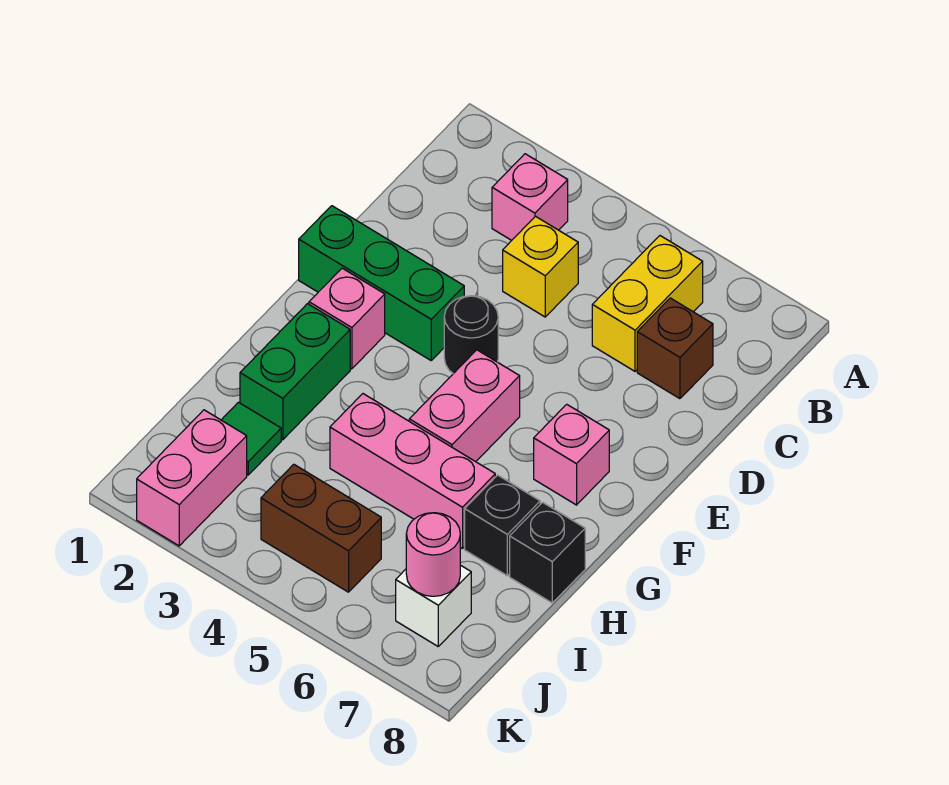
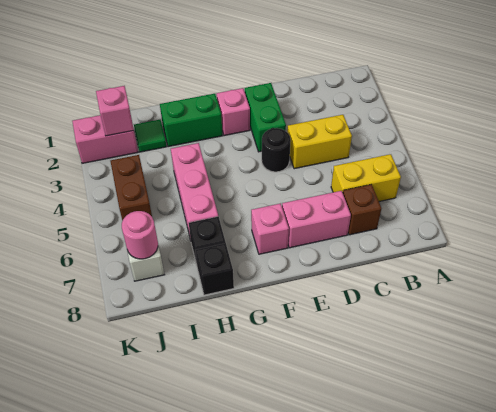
pink 1x1 brick [492,154,568,240] -> pink 1x1 brick moved to [96,86,134,136]
yellow 1x1 brick [503,216,578,317] -> yellow 1x2 brick [287,115,352,169]
green 1x3 brick [299,206,464,360] -> green 1x2 brick [245,83,286,152]
pink 1x2 brick [409,350,520,462] -> pink 1x2 brick moved to [282,191,351,248]

